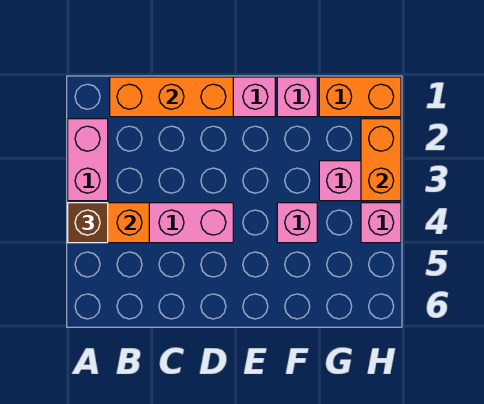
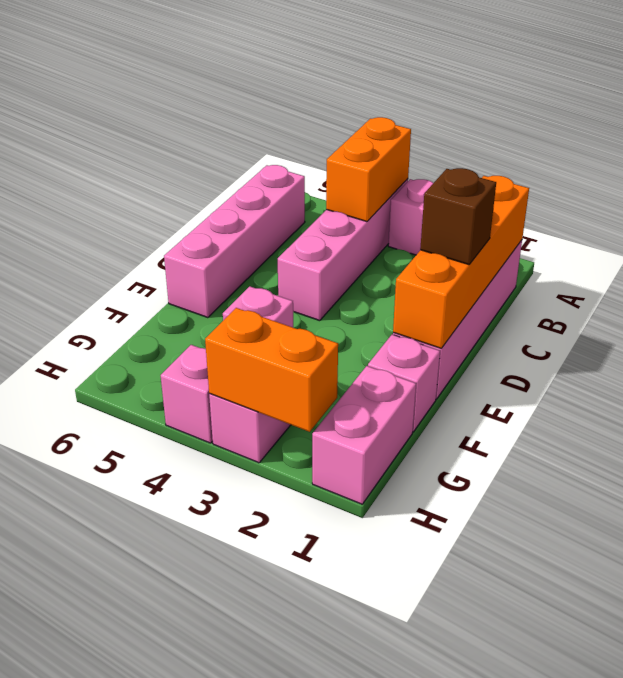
brown 1x1 brick [68,203,108,243] -> brown 1x1 brick moved to [420,168,496,265]
orange 1x3 brick [110,77,233,117] -> orange 1x4 brick [393,176,529,348]
none -> pink 1x4 brick [164,165,305,318]
orange 1x2 brick [319,77,401,117] -> pink 1x2 brick [312,366,416,504]

